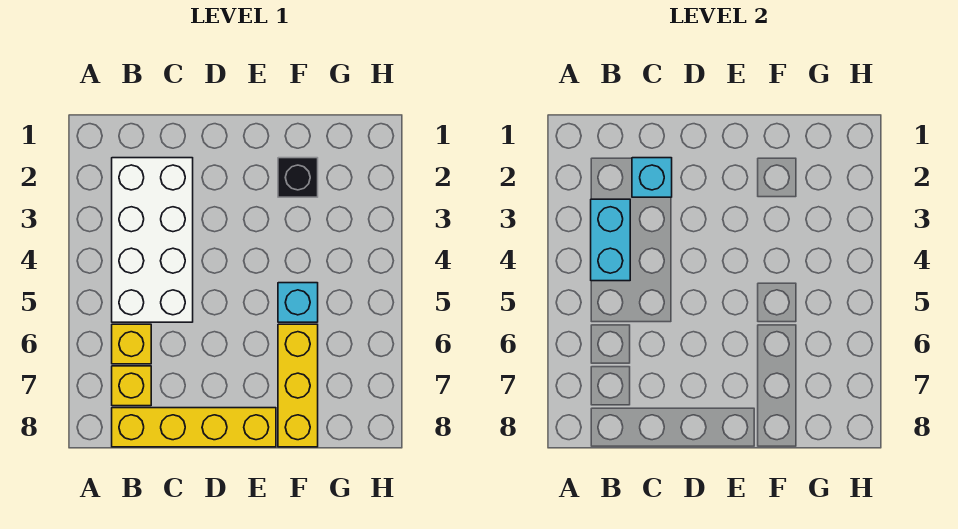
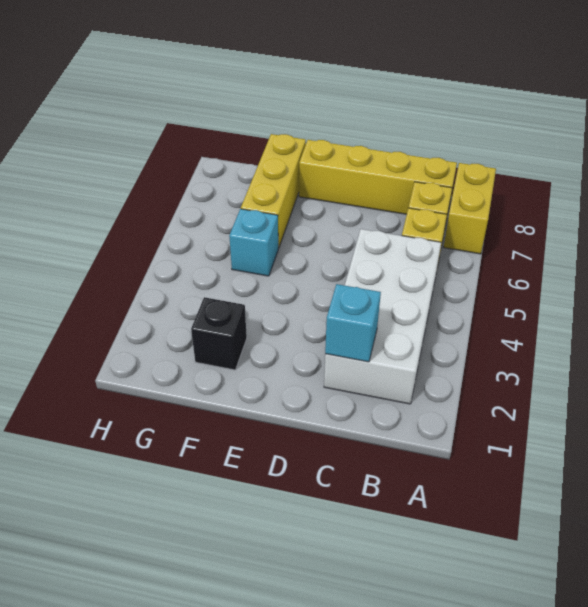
none -> yellow 1x2 brick [444,163,496,254]
cyan 1x2 brick [591,199,630,281] -> none

